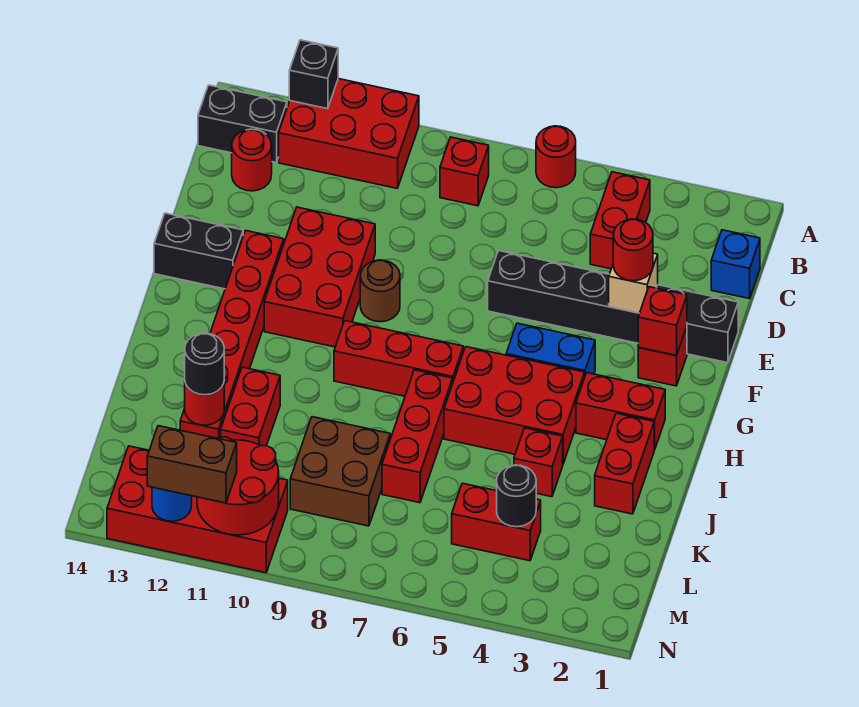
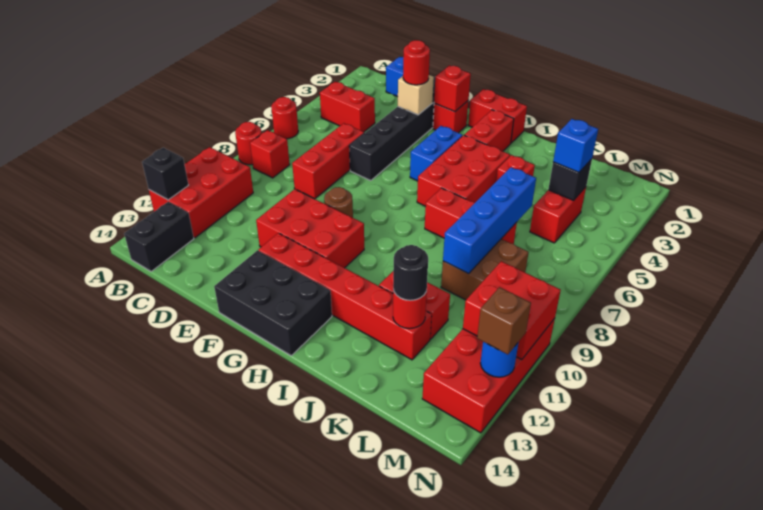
red 1x1 round brick [232,129,272,191] -> red 1x1 round brick moved to [235,122,261,165]
black 1x2 brick [154,213,243,289] -> black 2x3 brick [214,250,332,356]
red 1x3 brick [334,321,463,396] -> red 1x3 brick moved to [292,123,364,199]
red 1x2 brick [595,413,654,514] -> red 1x2 brick moved to [468,89,527,143]
none -> blue 1x4 brick [443,167,536,274]
black 1x1 round brick [497,465,536,527] -> black 1x1 brick [548,159,592,200]
none -> blue 1x1 brick [553,119,598,173]
red 2x2 round brick [197,437,279,535] -> red 2x2 brick [463,261,561,360]
brown 1x2 brick [147,426,237,503] -> brown 1x1 brick [477,287,531,355]

